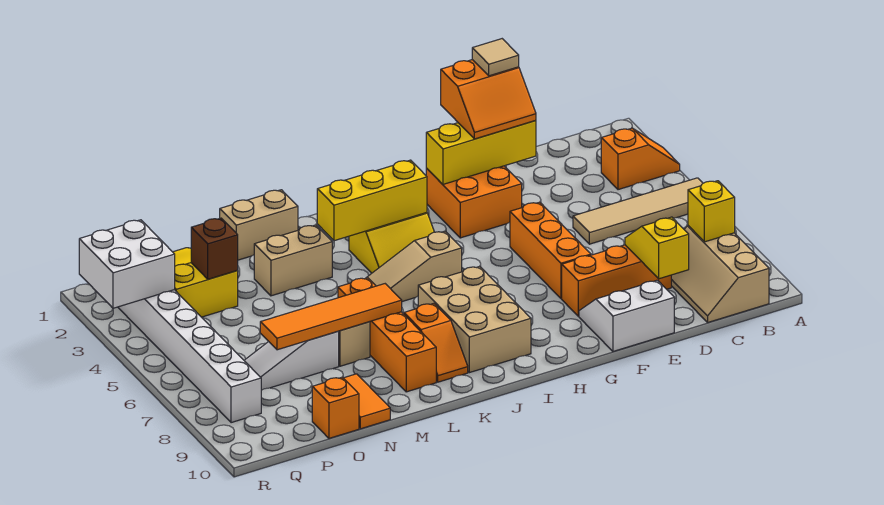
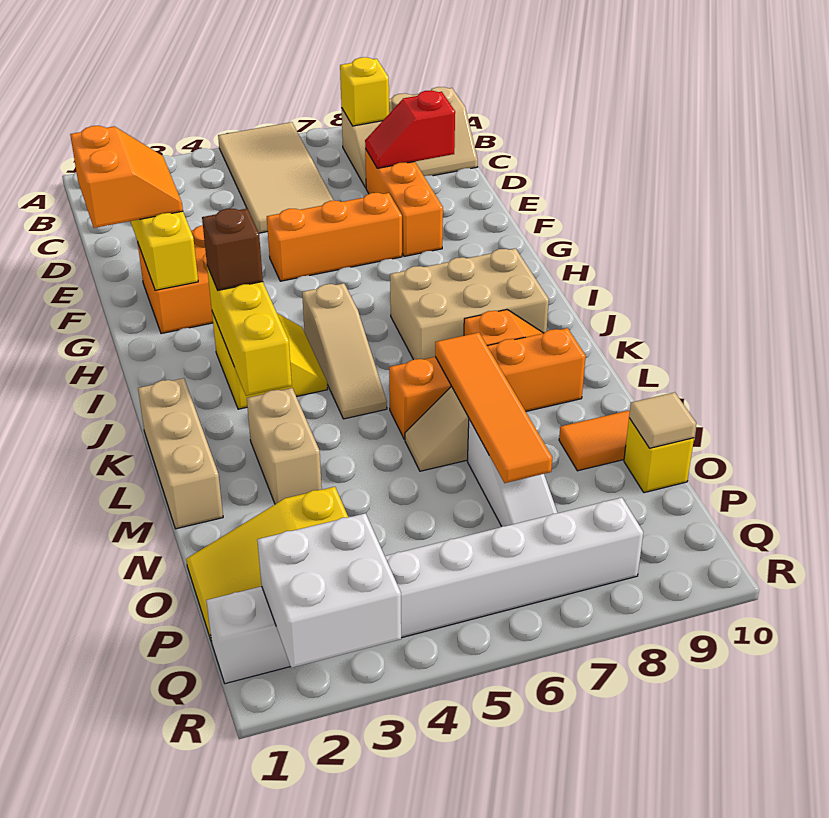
orange 1x2 slope [601,128,680,190] -> none
tan 1x4 tile [573,178,703,244] -> tan 2x4 tile [218,122,334,233]
yellow 1x2 slope [625,217,689,279] -> red 1x2 slope [365,90,455,168]
tan 1x1 tile [472,39,519,76] -> tan 1x1 tile moved to [629,392,696,448]
white 2x2 slope [579,280,674,351] -> none
tan 1x2 brick [220,190,298,260] -> tan 1x3 brick [138,378,223,529]
brown 1x1 brick [191,218,238,279] -> brown 1x1 brick moved to [202,209,263,290]
orange 1x1 brick [312,377,359,438] -> yellow 1x1 brick [624,418,694,493]

